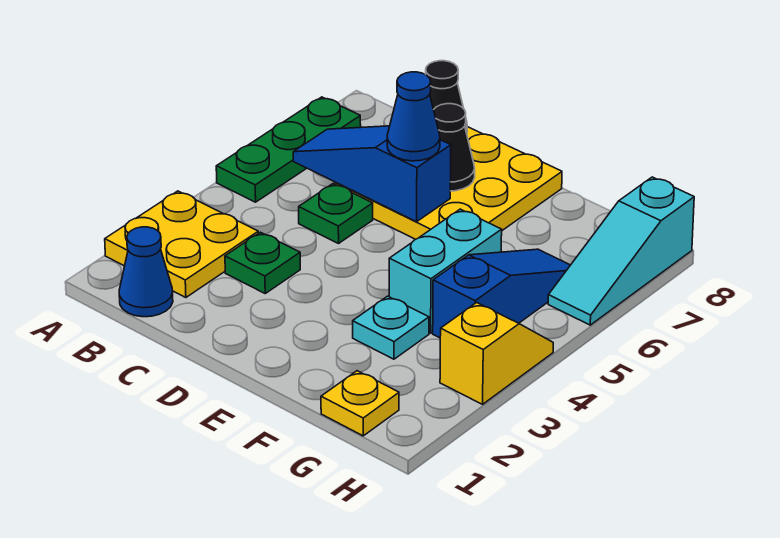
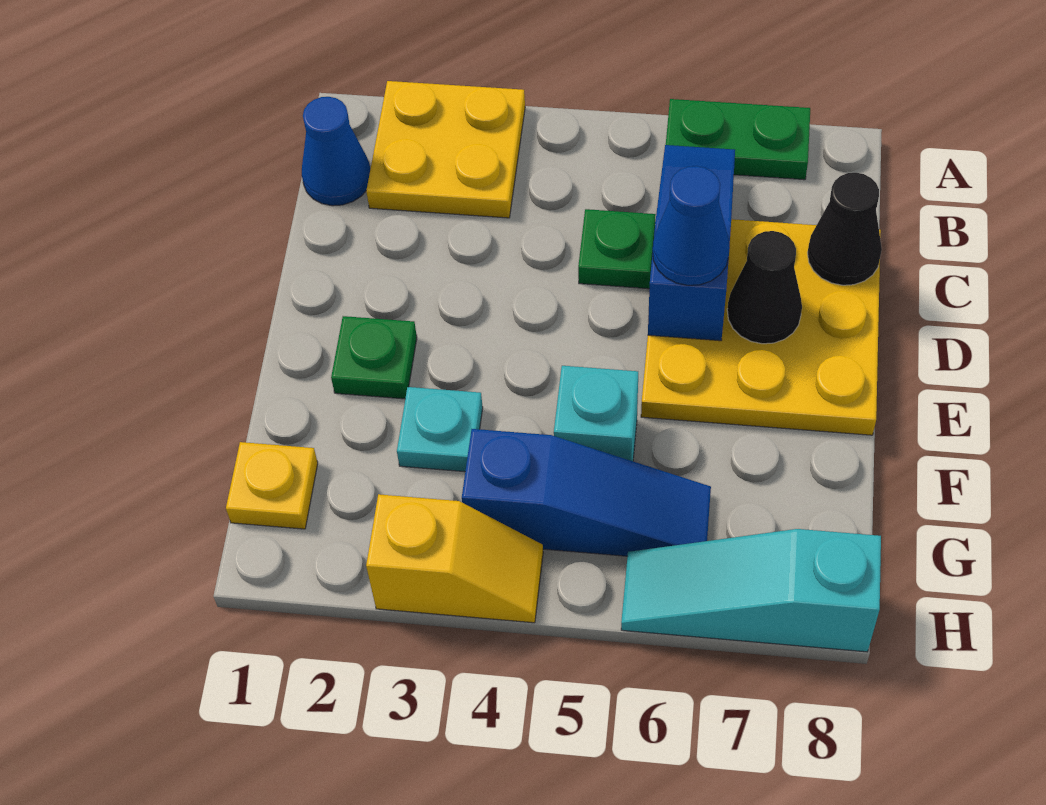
green 1x3 plate [216,97,361,202] -> green 1x2 plate [666,99,810,180]
green 1x1 plate [225,232,300,293] -> green 1x1 plate moved to [331,316,417,399]
cyan 1x2 brick [389,209,502,333] -> cyan 1x1 brick [554,366,638,461]

